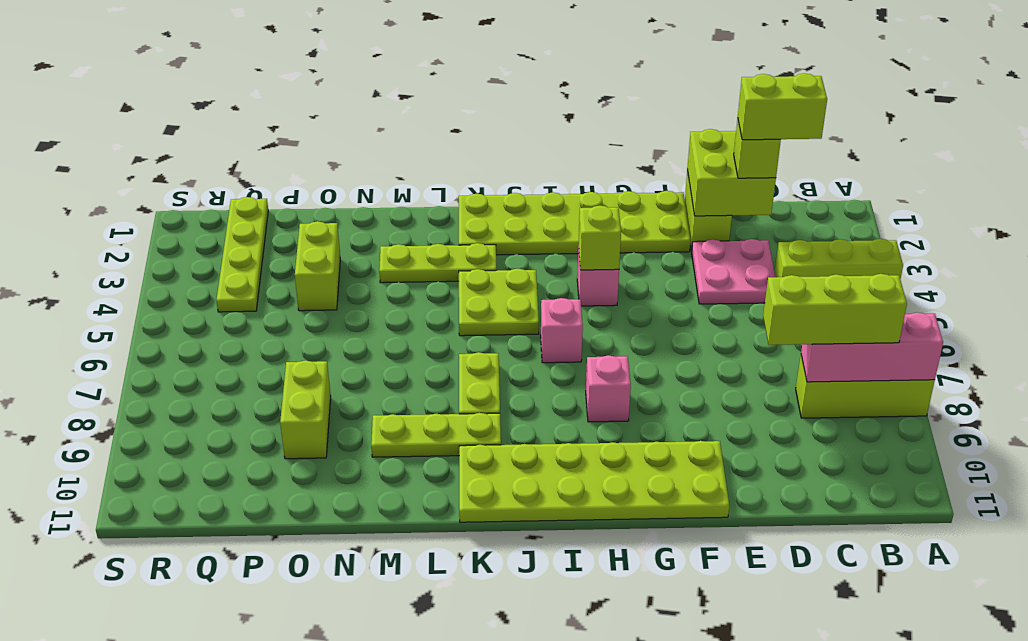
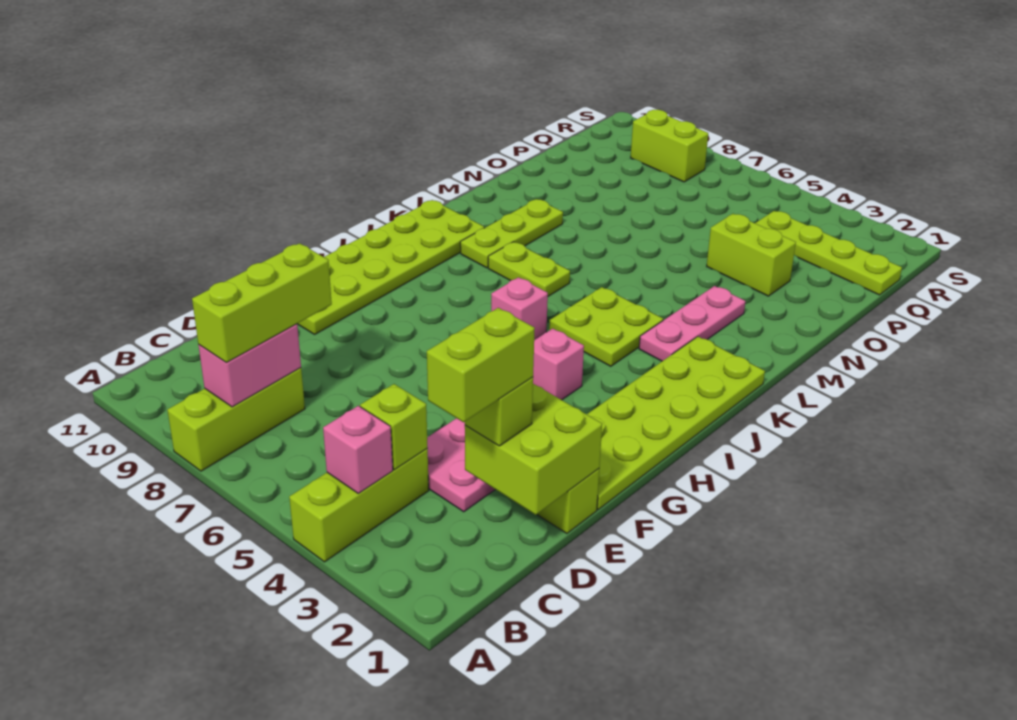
pink 1x3 brick [801,313,943,382] -> pink 1x2 brick [199,324,301,407]
lime 1x1 brick [579,206,621,270] -> lime 1x1 brick moved to [360,384,428,470]
pink 1x1 brick [586,355,631,422] -> pink 1x1 brick moved to [323,406,393,493]
lime 1x3 plate [379,243,497,283] -> pink 1x3 plate [639,286,746,361]
lime 1x2 brick [280,360,331,459] -> lime 1x2 brick moved to [631,110,708,182]

